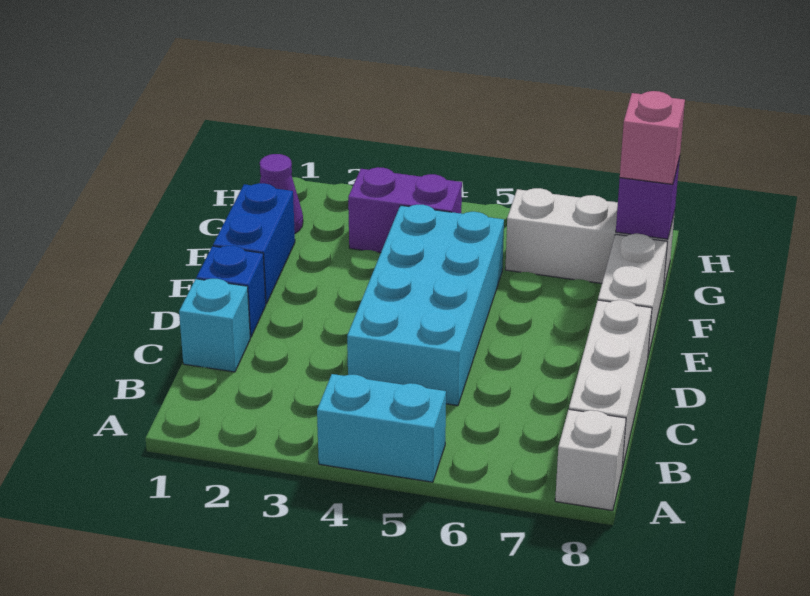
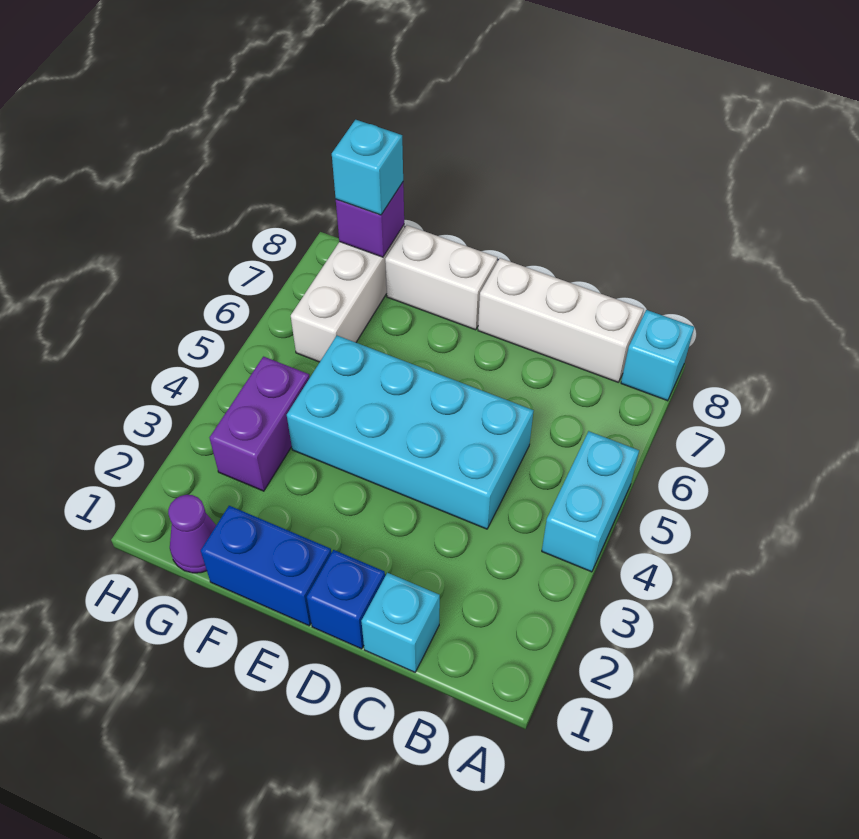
white 1x1 brick [555,409,626,511] -> cyan 1x1 brick [621,310,694,401]
pink 1x1 brick [620,91,685,184] -> cyan 1x1 brick [332,120,403,215]

